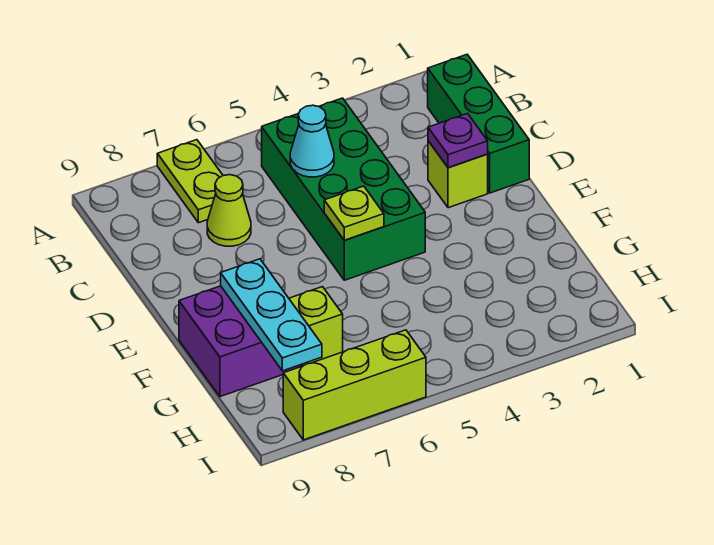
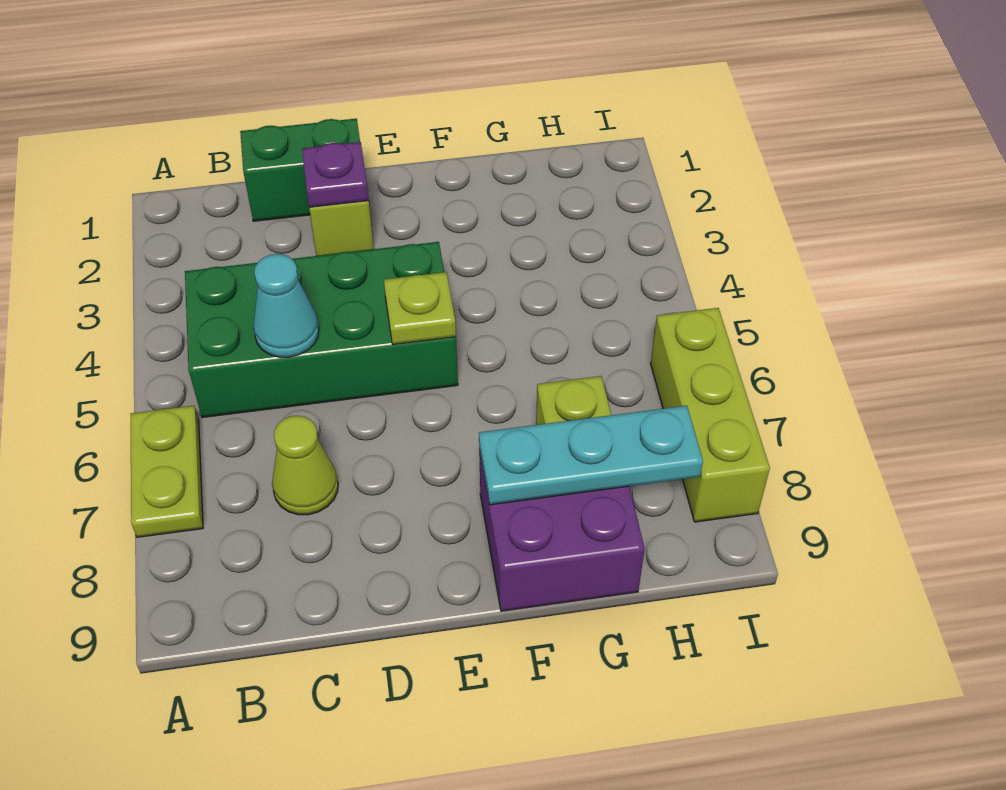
lime 1x2 plate [157,140,223,223] -> lime 1x2 plate turned to [131,406,203,537]
green 1x3 brick [428,55,529,193] -> green 1x2 brick [240,118,360,221]

